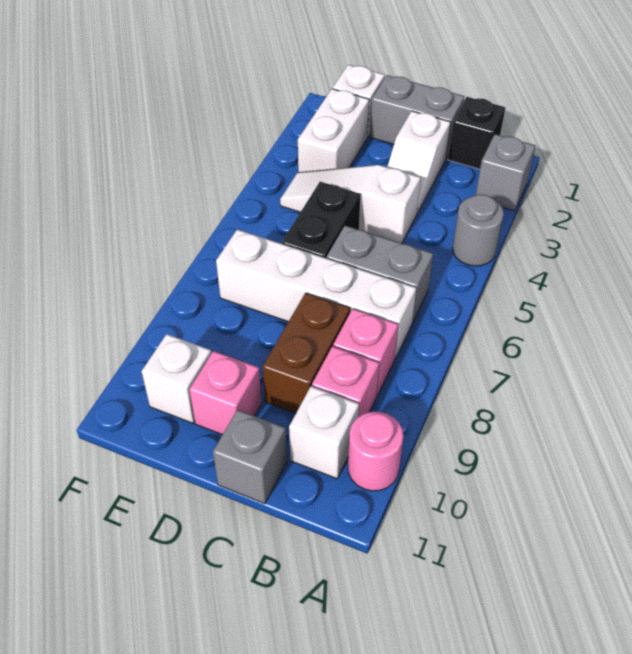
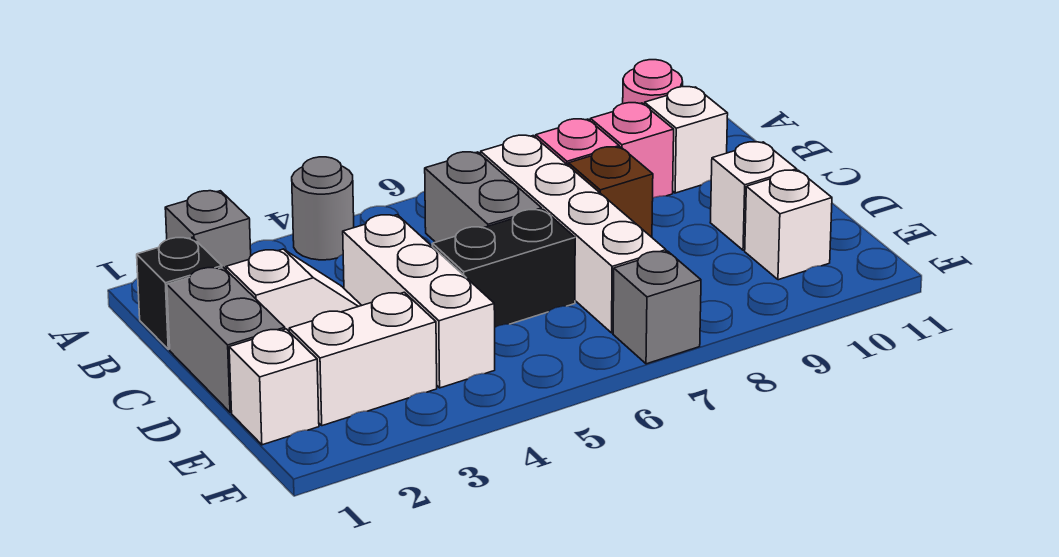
white 1x3 slope [280,165,421,243] -> white 1x3 brick [343,215,495,388]
brown 1x2 brick [263,293,350,413] -> brown 1x1 brick [569,147,653,237]
grey 1x1 brick [213,410,287,504] -> grey 1x1 brick moved to [613,251,701,364]
pink 1x1 brick [189,351,262,435] -> white 1x1 brick [710,142,797,250]

